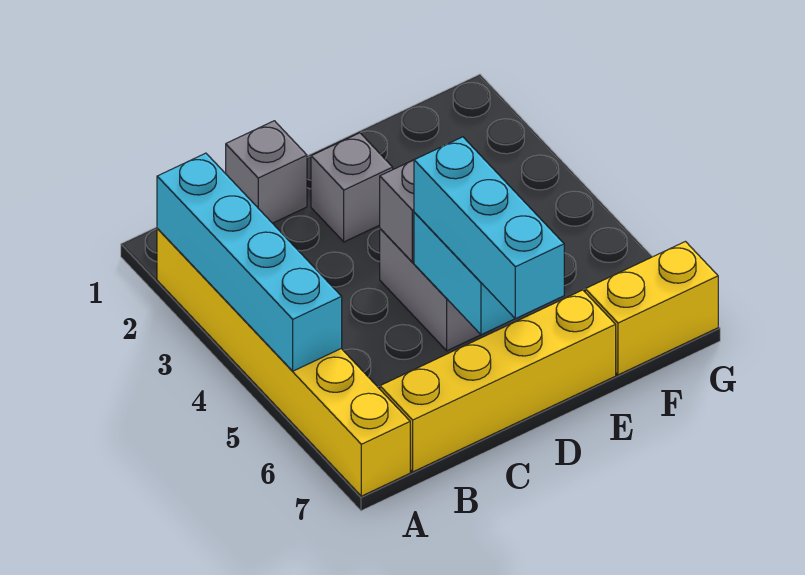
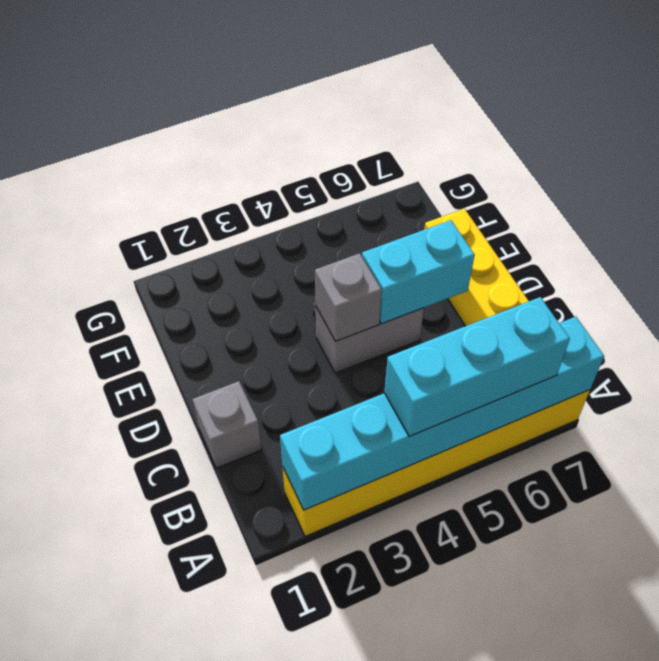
cyan 1x4 brick [157,153,342,371] -> cyan 1x6 brick [280,317,604,510]
grey 1x1 brick [311,133,393,242] -> none
cyan 1x3 brick [414,137,564,319] -> cyan 1x3 brick moved to [384,297,570,437]
yellow 1x2 brick [585,242,718,375] -> none

